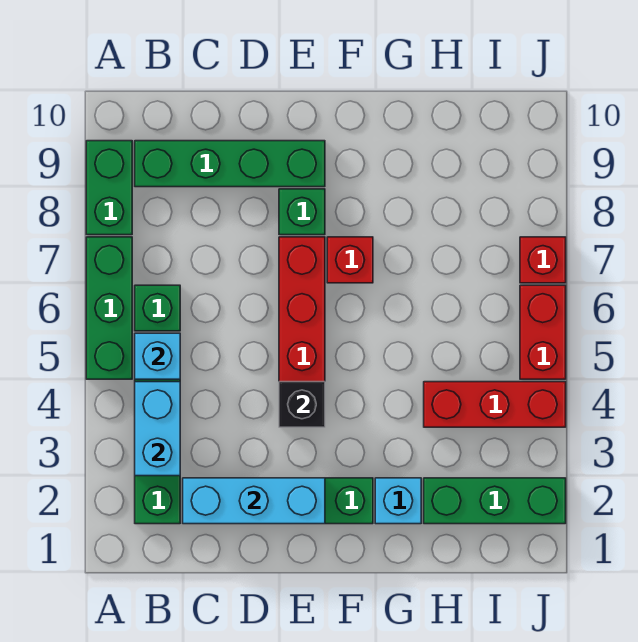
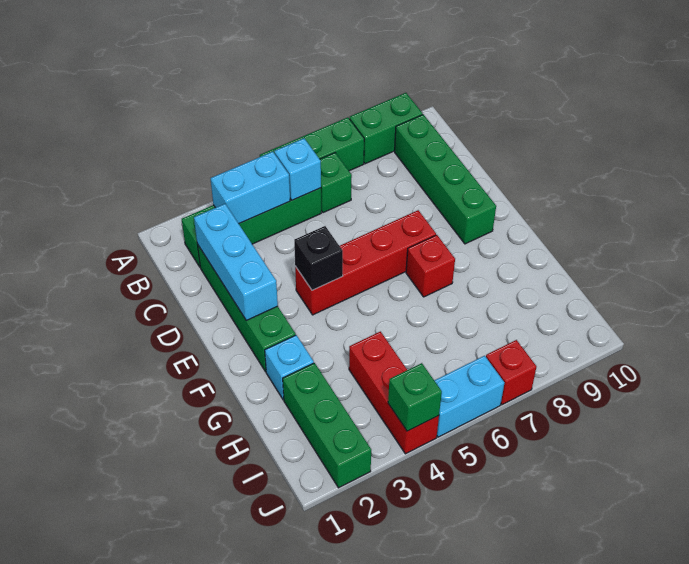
green 1x1 brick [279,189,325,235] -> green 1x1 brick moved to [388,363,442,431]
red 1x2 brick [520,285,566,379] -> cyan 1x2 brick [434,356,504,437]

